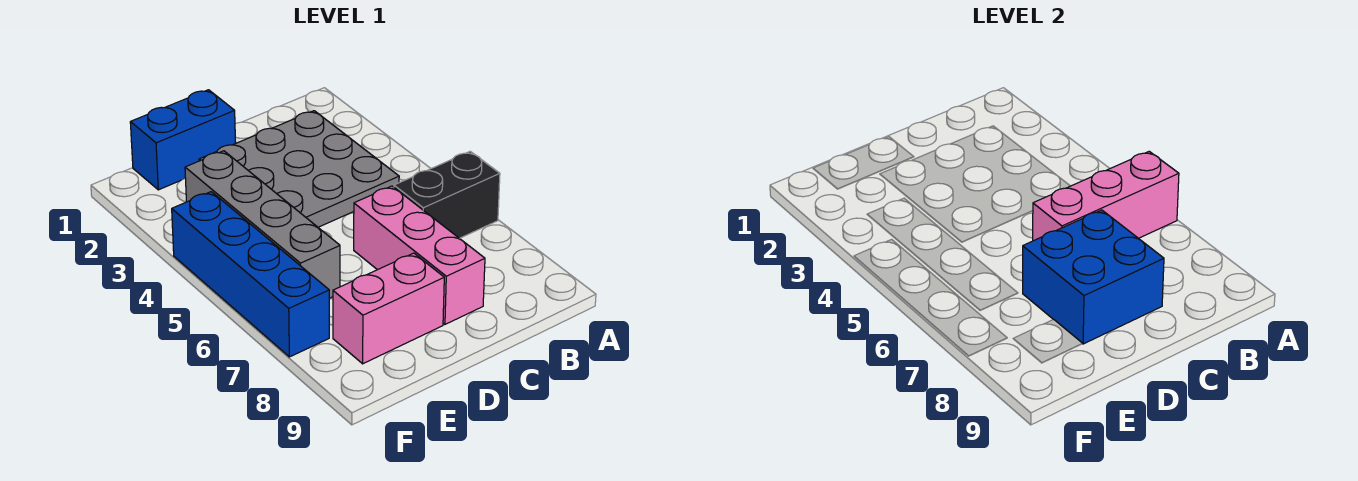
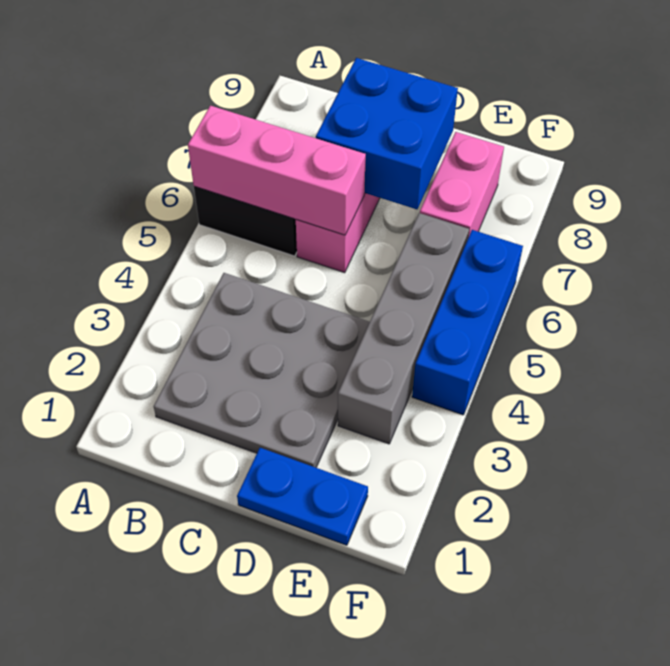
blue 1x2 brick [130,90,236,190] -> blue 1x2 plate [237,448,368,545]
pink 1x2 brick [333,253,444,364] -> pink 1x2 brick turned to [420,132,504,238]
blue 1x4 brick [172,192,329,357] -> blue 1x3 brick [412,230,523,415]

